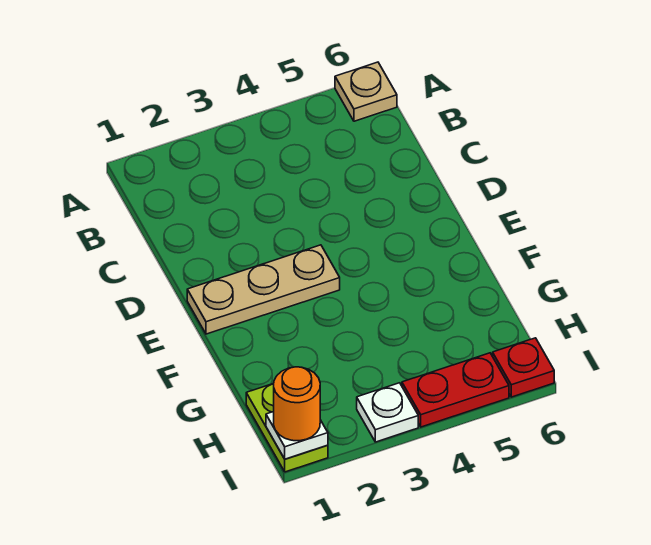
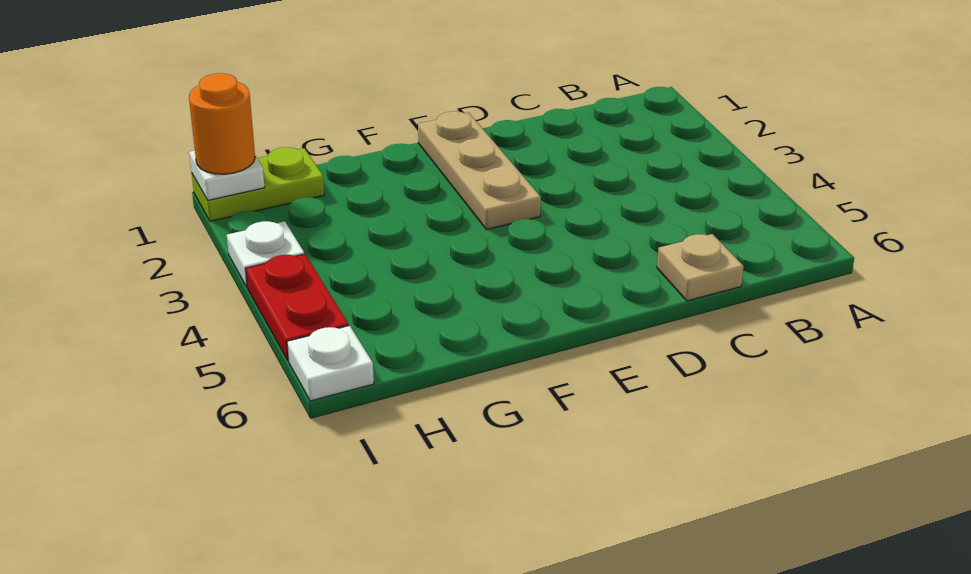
tan 1x1 plate [335,62,397,121] -> tan 1x1 plate moved to [657,234,744,301]
red 1x1 plate [493,338,554,397] -> white 1x1 plate [287,326,374,401]

